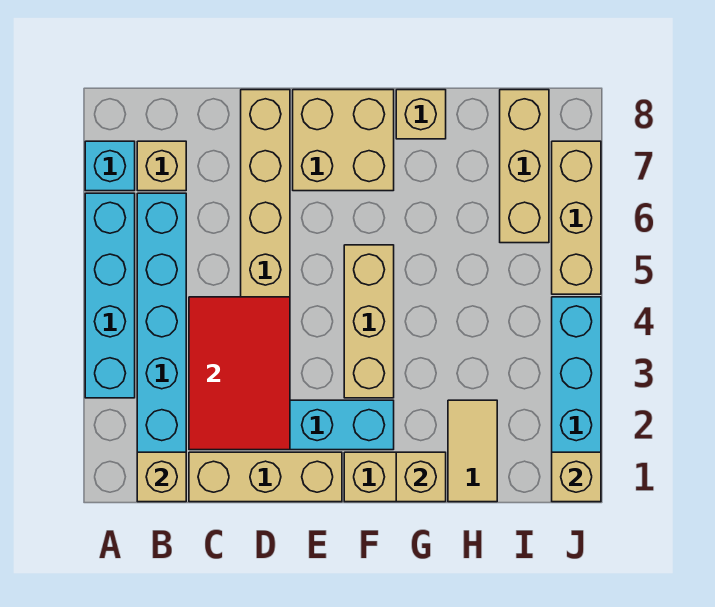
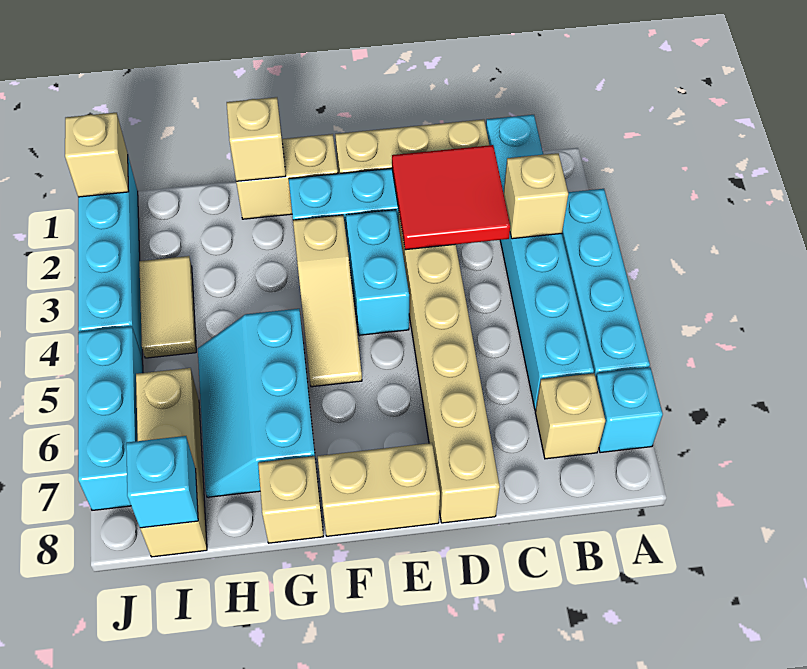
tan 1x1 brick [137,452,186,502] -> tan 1x1 brick moved to [504,153,568,239]
red 2x3 tile [189,297,290,450] -> red 2x2 tile [392,145,510,250]
none -> cyan 1x2 brick [346,210,409,335]
tan 2x2 brick [293,90,394,191] -> tan 1x2 brick [318,443,440,536]
tan 1x3 brick [344,245,394,398] -> tan 1x3 slope [293,215,362,387]
none -> cyan 2x3 slope [198,309,317,497]
tan 1x2 tile [448,400,497,502] -> tan 1x2 tile moved to [139,256,196,358]
none -> cyan 1x1 brick [126,436,198,528]
tan 1x3 brick [552,141,601,294] -> cyan 1x3 brick [78,326,143,510]

